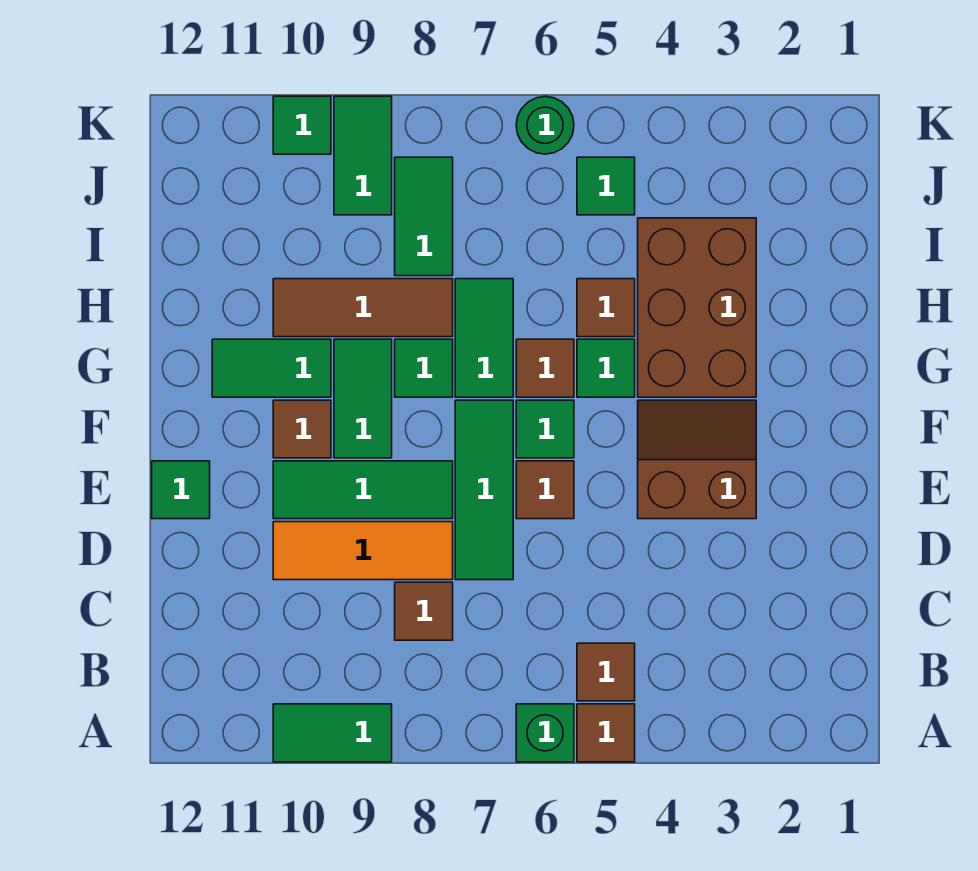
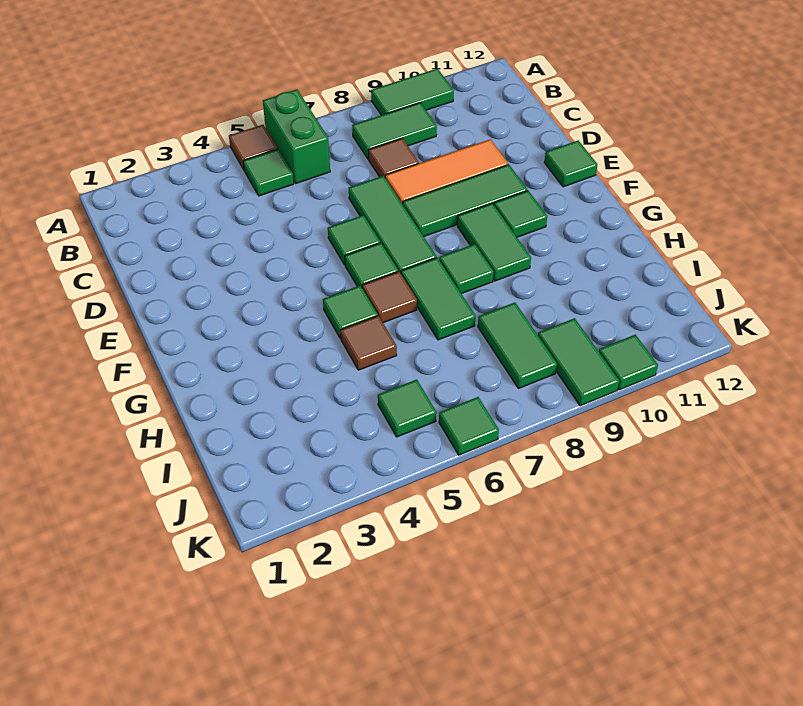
green 1x1 brick [516,704,574,762] -> green 1x2 brick [263,90,330,183]
brown 1x1 tile [577,643,635,701] -> green 1x1 tile [243,149,294,196]
brown 2x2 slope [638,400,756,519] -> none
brown 1x1 tile [516,461,574,519] -> green 1x1 tile [328,215,380,265]
brown 1x1 tile [273,400,331,458] -> green 1x1 tile [494,191,547,237]
brown 2x3 brick [638,218,756,397] -> none
green 1x2 tile [212,339,331,397] -> green 1x2 tile moved to [352,103,437,159]
brown 1x3 tile [273,279,453,337] -> none
green 1x1 round brick [516,96,574,154] -> green 1x1 tile [439,397,499,455]

